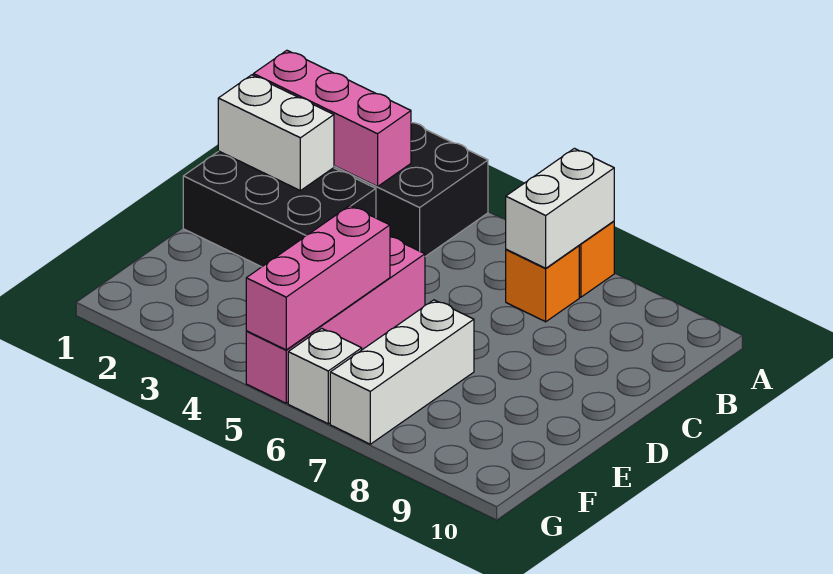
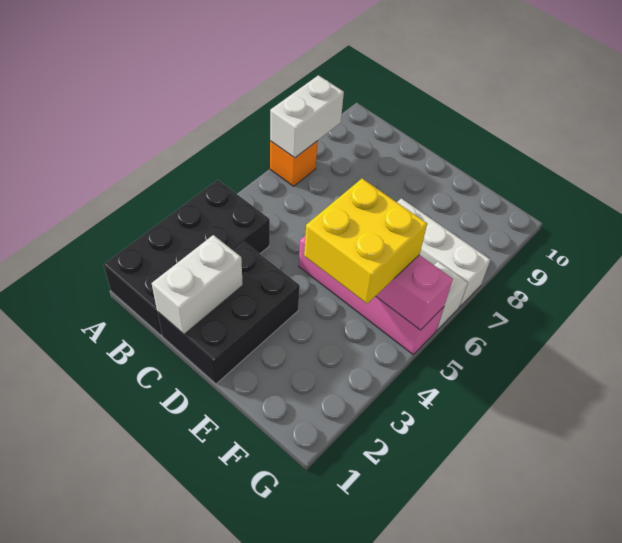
white 1x2 brick [506,148,614,268] -> white 1x2 brick turned to [270,75,344,158]
pink 1x3 brick [253,50,411,187] -> none
orange 1x1 brick [506,246,579,322] -> none
none -> yellow 2x2 brick [304,179,427,304]

